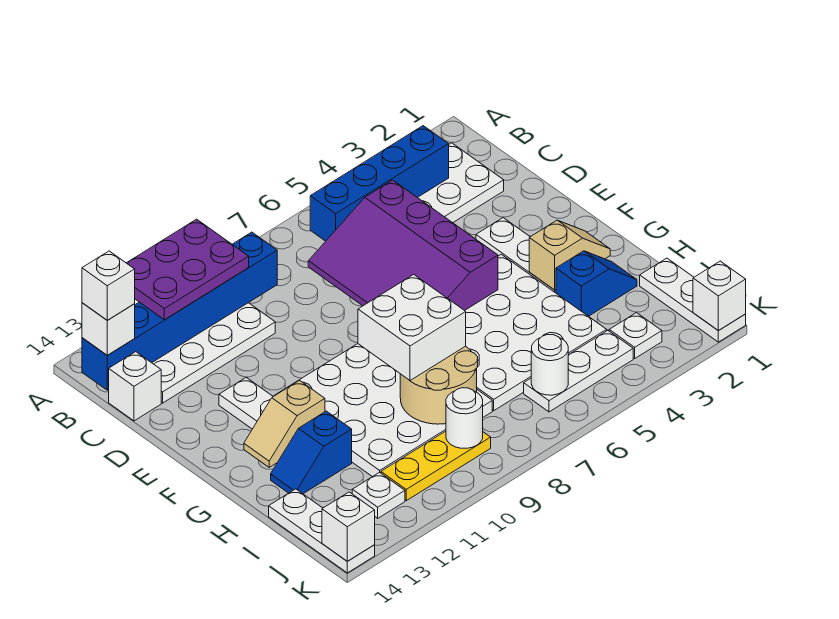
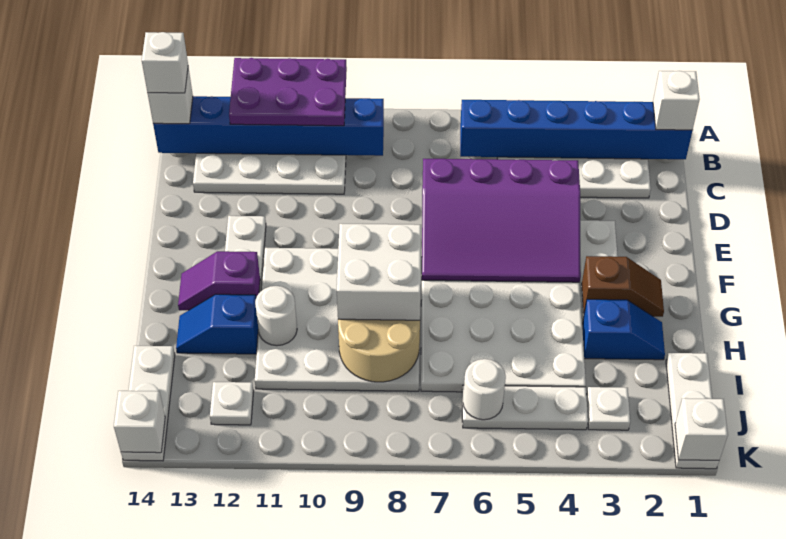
blue 1x4 brick [310,126,449,241] -> blue 1x6 brick [460,100,692,159]
purple 3x4 slope [308,180,498,311] -> purple 3x4 slope turned to [422,159,581,282]
white 1x1 brick [109,352,161,421] -> white 1x1 brick moved to [653,71,700,130]
tan 1x2 slope [529,220,610,290] -> brown 1x2 slope [582,256,664,317]
tan 1x2 slope [244,381,325,467] -> purple 1x2 slope [178,251,260,310]
yellow 1x3 plate [381,431,491,501] -> none
white 1x1 round brick [446,388,483,448] -> white 1x1 round brick moved to [255,286,297,346]

